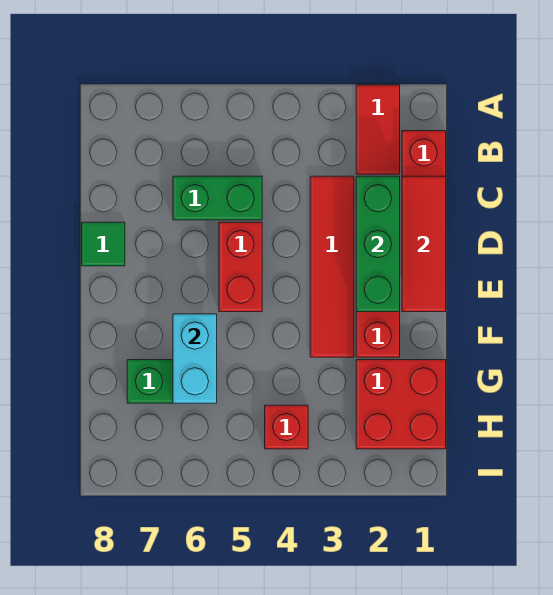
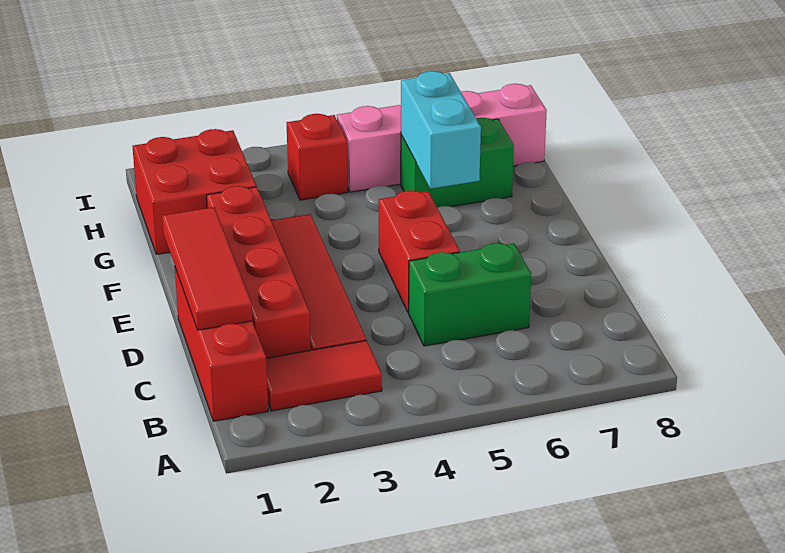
red 1x2 tile [356,85,400,174] -> red 1x2 tile turned to [266,340,382,411]
green 1x3 brick [356,176,400,312] -> none
green 1x1 tile [82,222,125,266] -> none
none -> pink 1x4 brick [337,84,547,192]

